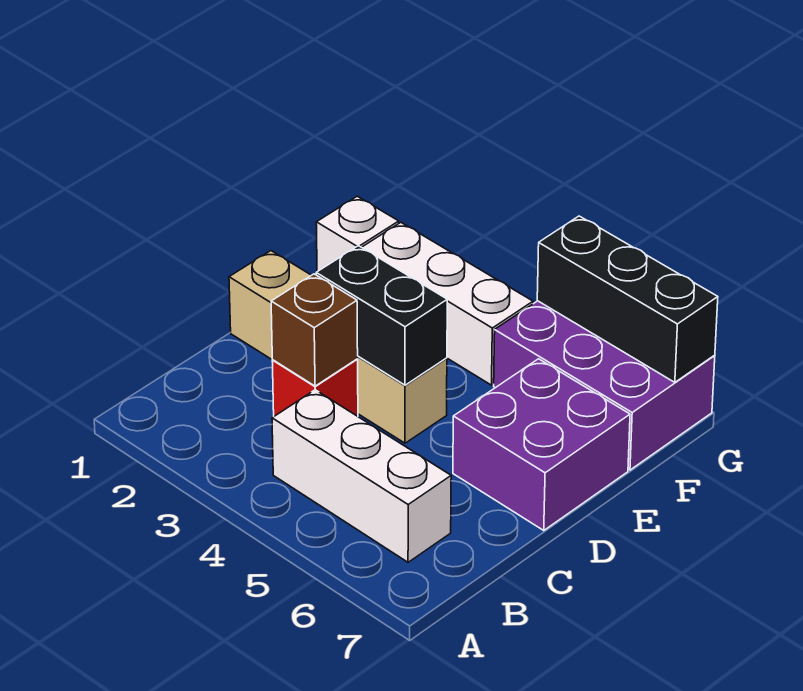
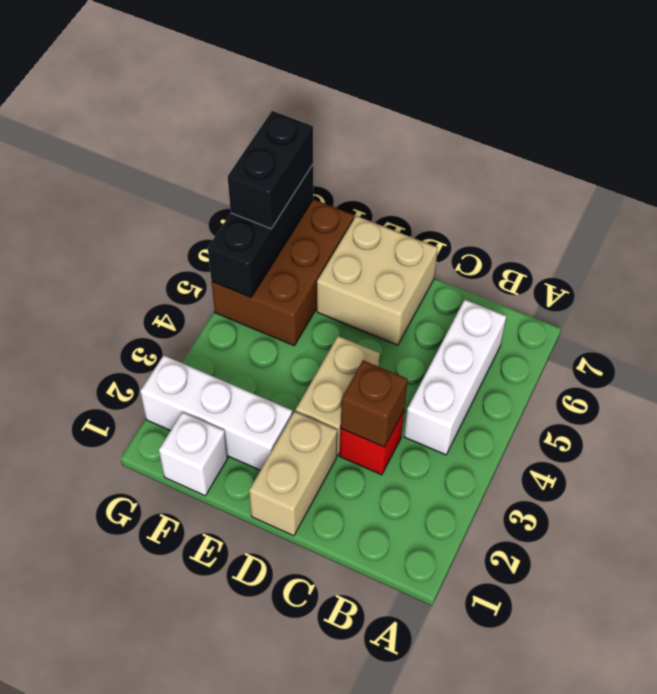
black 1x2 brick [316,246,447,385] -> black 1x2 brick moved to [228,111,313,229]
purple 2x2 brick [453,359,630,530] -> tan 2x2 brick [317,216,438,345]
white 1x3 brick [362,223,533,385] -> white 1x3 brick turned to [140,355,292,470]
purple 2x3 brick [494,301,715,470] -> brown 2x3 brick [212,199,354,346]

